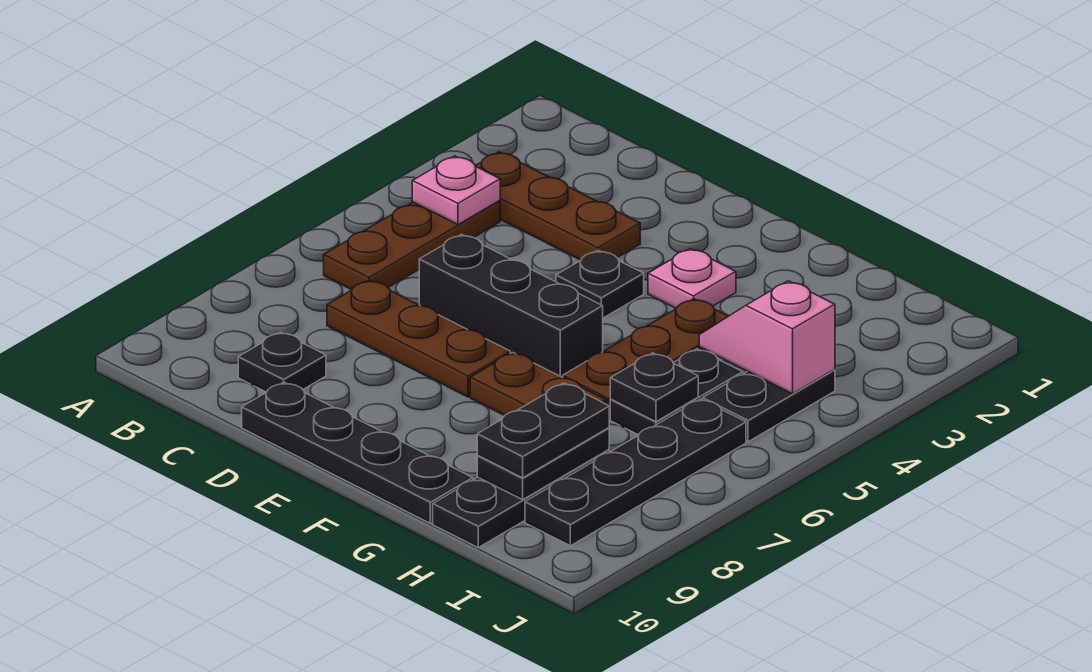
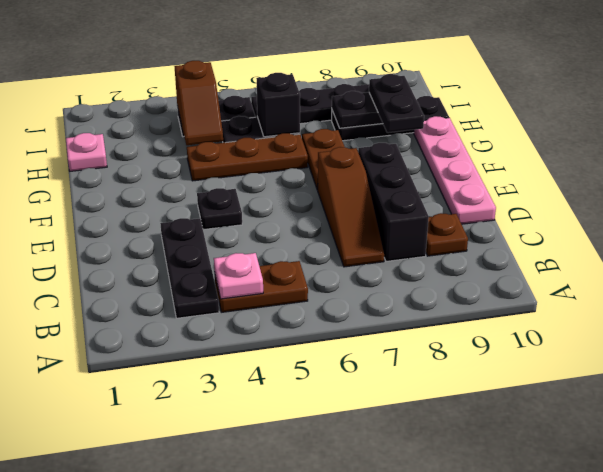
brown 1x3 plate [476,152,640,260] -> black 1x3 plate [160,218,219,318]
brown 1x3 plate [324,200,500,290] -> brown 1x2 plate [215,261,308,312]
brown 1x3 plate [327,280,510,397] -> brown 1x3 slope [318,147,384,267]
black 1x1 plate [238,332,326,392] -> brown 1x1 plate [426,213,468,256]
black 1x3 brick [419,234,603,377] -> black 1x3 brick moved to [358,143,429,261]
black 1x4 plate [242,382,473,523] -> pink 1x4 plate [414,116,496,224]
pink 1x1 plate [648,248,736,309] -> pink 1x1 plate moved to [66,133,107,171]
pink 1x2 slope [699,281,835,394] -> brown 1x2 slope [174,61,223,145]
black 1x1 plate [610,353,698,422] -> black 1x1 brick [256,73,300,137]
black 1x2 plate [477,383,609,478] -> black 1x2 plate turned to [369,74,424,133]

